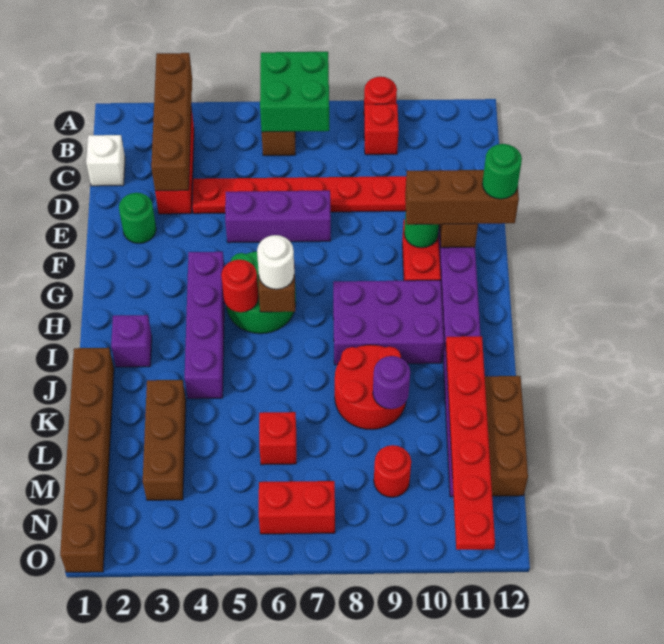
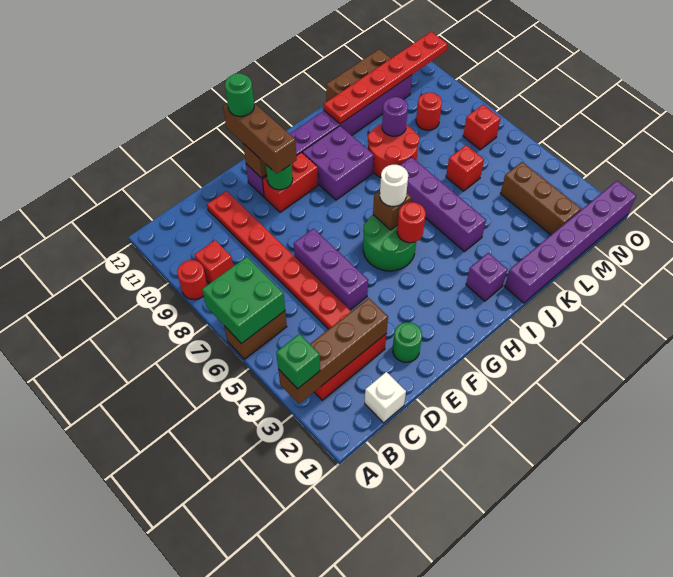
none -> green 1x1 brick [276,334,320,389]
purple 1x4 brick [185,252,225,399] -> purple 1x4 brick turned to [400,157,486,251]
purple 2x3 brick [333,280,444,365] -> purple 2x2 brick [302,126,374,200]
brown 1x6 brick [60,348,114,572] -> purple 1x6 brick [505,181,636,303]
brown 1x3 brick [143,380,186,500] -> brown 1x3 brick turned to [501,162,581,235]
red 1x2 brick [259,481,335,534] -> red 1x1 brick [463,105,501,150]

